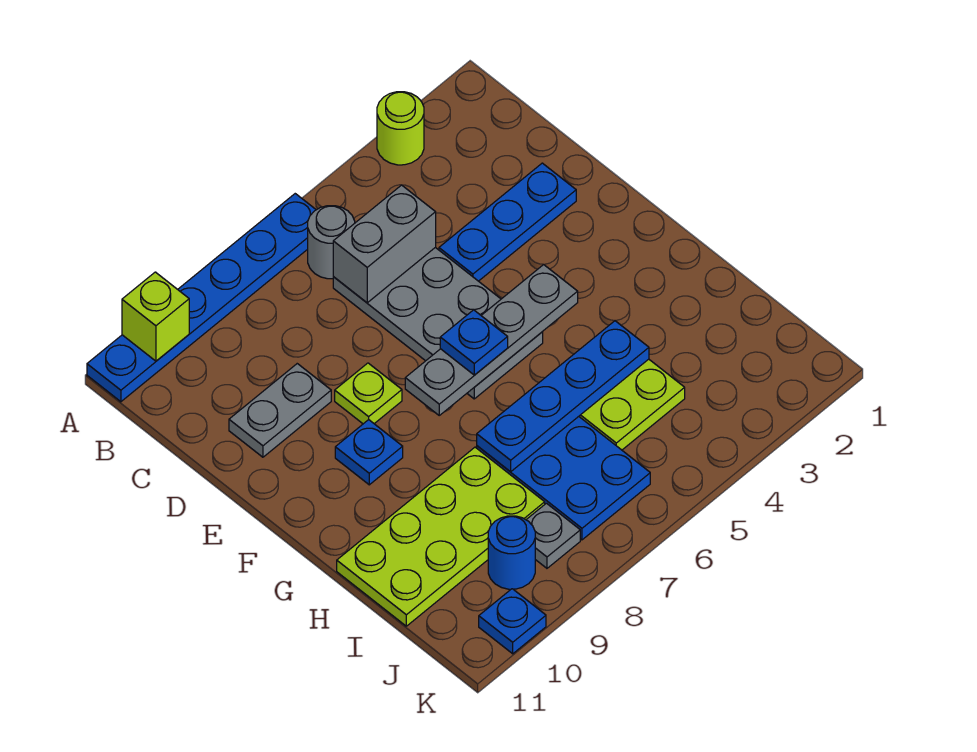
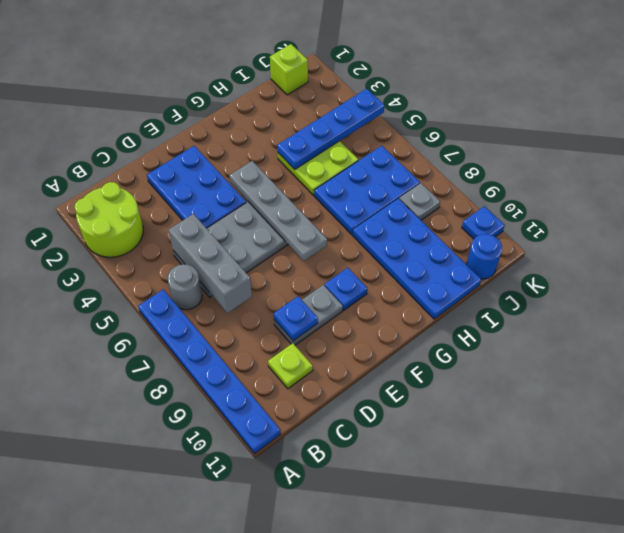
lime 1x1 round brick [377,92,424,165] -> lime 2x2 round brick [74,182,143,257]
lime 1x1 brick [122,272,189,361] -> lime 1x1 brick moved to [270,44,308,95]
grey 1x2 brick [333,185,436,303] -> grey 1x3 brick [168,214,252,313]
blue 1x3 plate [439,163,576,281] -> blue 2x3 plate [147,146,246,228]
grey 1x2 plate [229,364,331,457] -> grey 1x2 plate turned to [274,285,343,345]
lime 1x1 plate [335,363,402,424] -> lime 1x1 plate moved to [268,343,313,389]
blue 1x1 plate [440,310,508,375] -> blue 1x1 plate moved to [274,296,318,341]
blue 1x4 plate [477,321,649,472] -> blue 1x4 plate turned to [277,89,385,169]
lime 2x4 plate [337,447,545,626] -> blue 2x4 plate [353,198,481,319]
blue 1x1 round brick [488,516,535,589] -> blue 1x1 round brick moved to [467,234,502,279]

